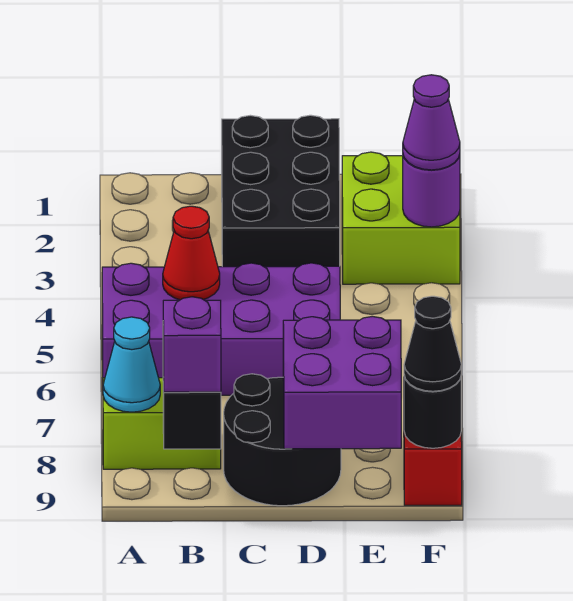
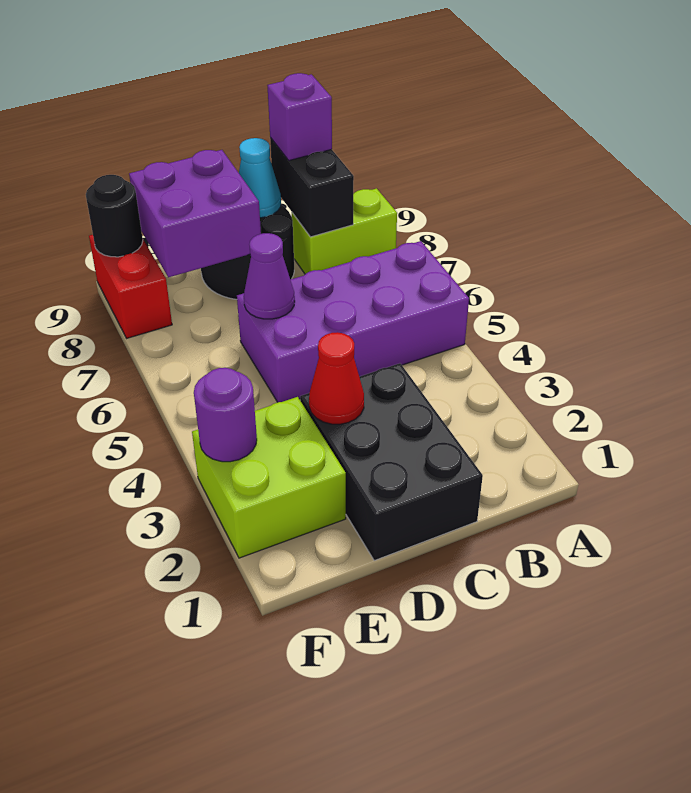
cyan 1x1 cone [103,317,160,412] -> cyan 1x1 cone moved to [239,138,281,218]
red 1x1 cone [163,206,220,300] -> red 1x1 cone moved to [309,332,364,424]
purple 1x1 cone [403,75,460,170] -> purple 1x1 cone moved to [244,233,295,319]
black 1x1 cone [404,296,461,391] -> none

